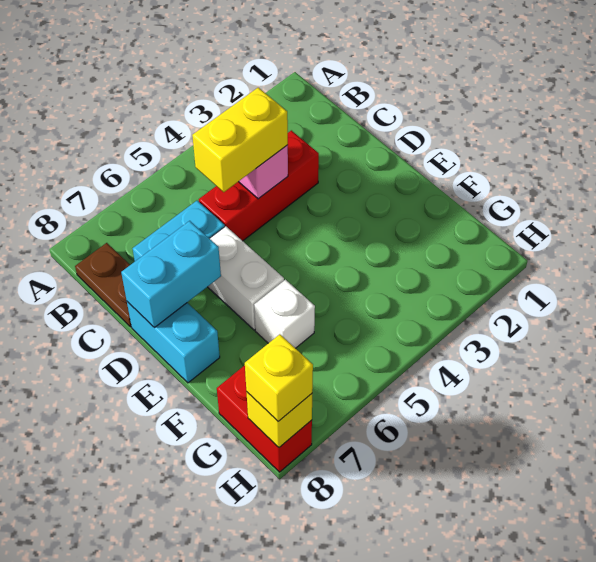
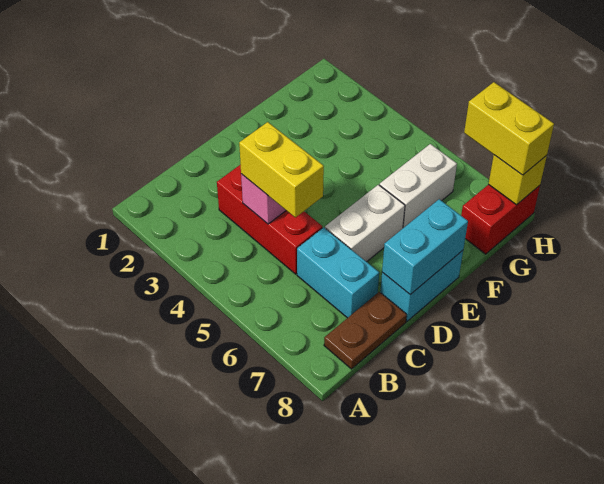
cyan 1x2 brick [121,221,221,328] -> cyan 1x2 brick turned to [382,199,468,295]
white 1x1 brick [254,280,315,348] -> white 1x2 brick [380,144,457,228]
yellow 1x1 brick [245,334,313,421] -> yellow 1x2 brick [464,82,554,175]

